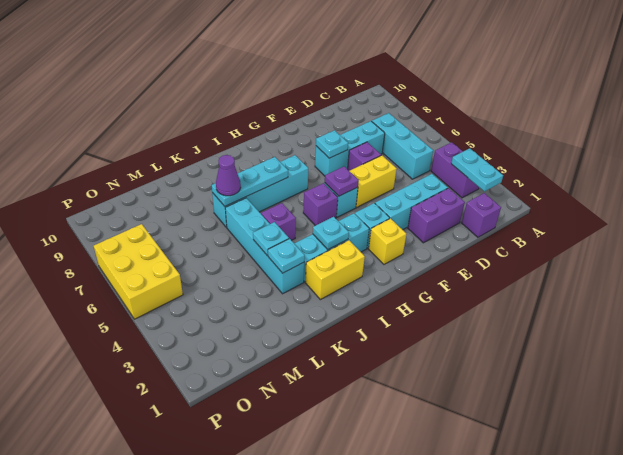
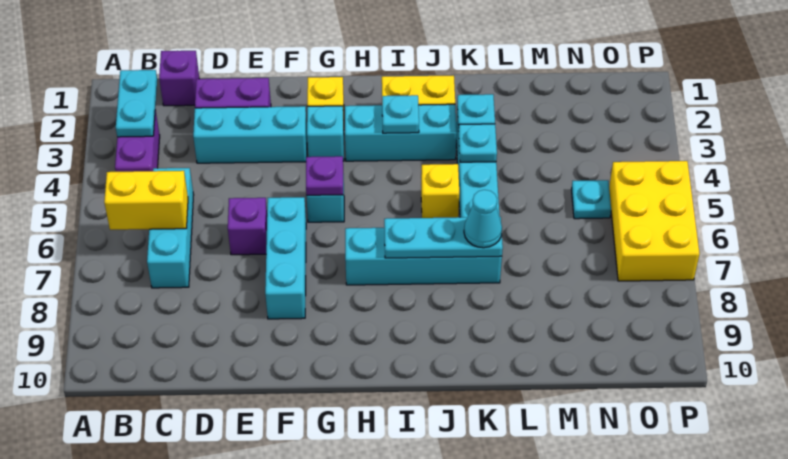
cyan 1x3 brick [315,121,385,176] -> cyan 1x3 brick turned to [265,197,306,319]
yellow 1x2 brick [350,155,397,207] -> yellow 1x2 brick moved to [104,171,188,230]
cyan 1x1 plate [316,130,348,158] -> cyan 1x1 plate moved to [571,180,611,219]
purple 1x1 brick [303,183,338,226] -> none
purple 1x1 brick [261,203,296,240] -> yellow 1x1 brick [421,164,459,218]
purple 1x1 cone [216,155,241,196] -> cyan 1x1 cone [464,190,502,248]

